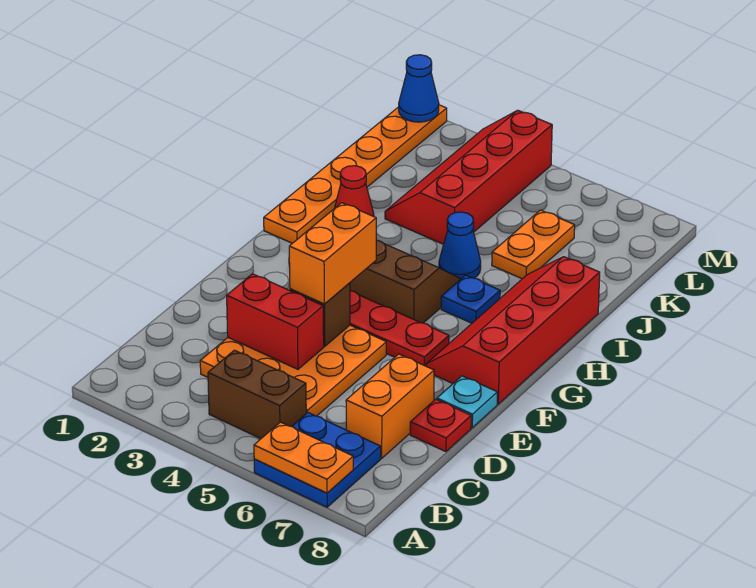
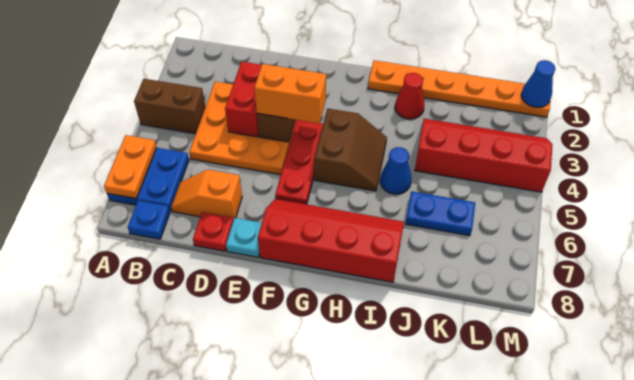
brown 1x2 brick [208,350,306,439] -> brown 1x2 brick turned to [134,79,206,134]
orange 1x2 brick [346,354,434,458] -> orange 1x2 slope [171,170,242,220]
blue 1x1 plate [441,275,500,323] -> blue 1x1 plate moved to [128,201,170,239]
orange 1x2 plate [492,210,575,279] -> blue 1x2 plate [405,191,475,236]

